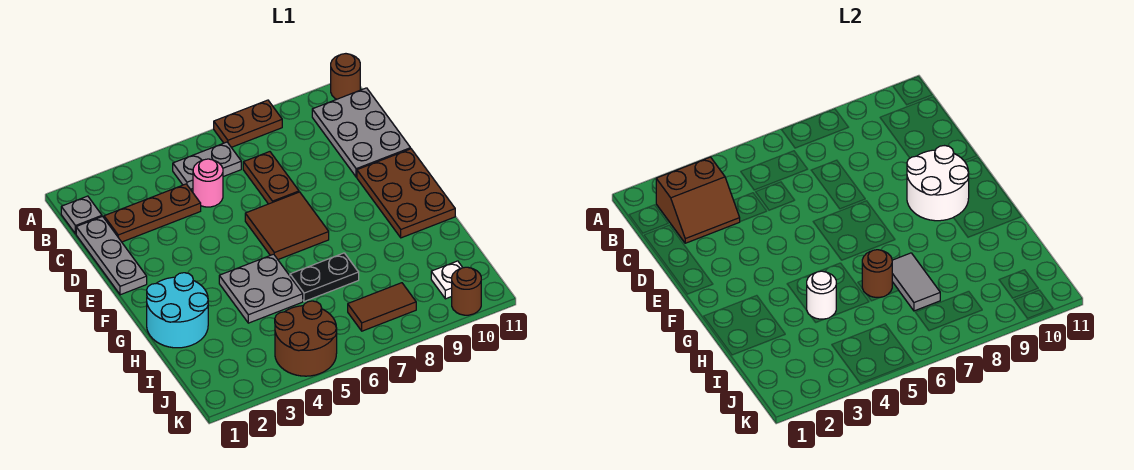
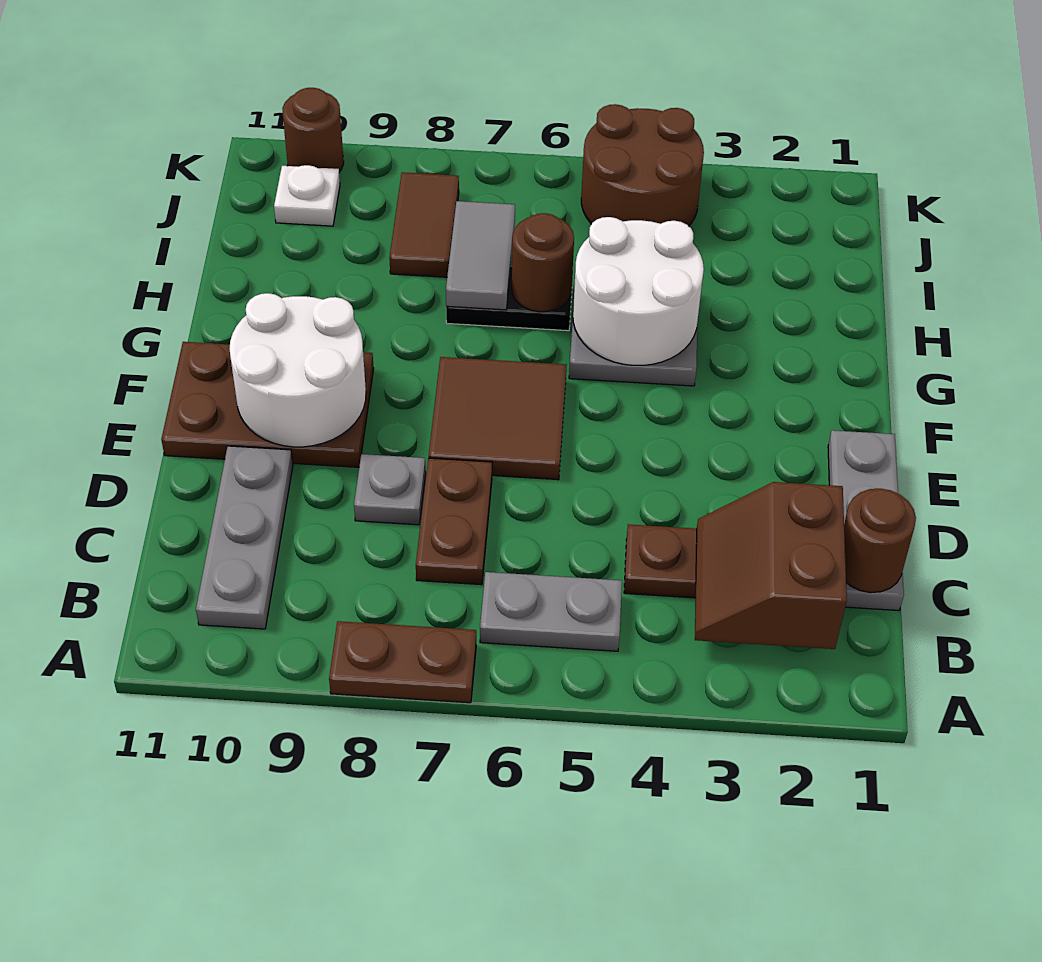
brown 1x1 round brick [331,54,360,99] -> brown 1x1 round brick moved to [844,489,916,593]
grey 1x1 plate [61,196,102,234] -> grey 1x1 plate moved to [354,454,426,525]
brown 2x2 slope [656,157,740,243] -> brown 2x2 slope turned to [695,482,847,649]
grey 2x3 plate [312,88,411,177] -> grey 1x3 plate [196,446,293,629]
pink 1x1 round brick [193,159,223,207] -> none
brown 2x3 plate [357,149,455,238] -> brown 2x3 plate turned to [161,342,374,467]
cyan 2x2 round brick [147,273,208,348] -> none
white 1x1 round brick [807,271,836,319] -> white 2x2 round brick [573,217,704,365]
brown 1x2 tile [348,283,416,331] -> brown 1x2 tile turned to [389,172,459,277]

